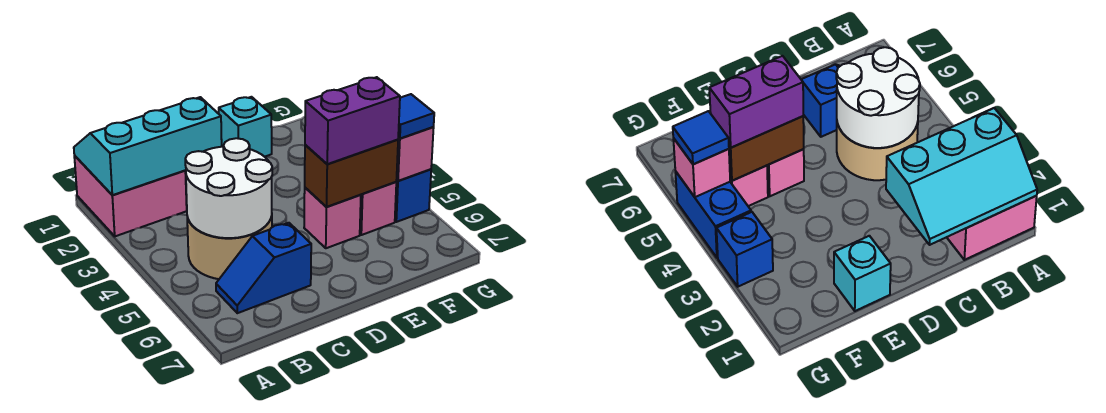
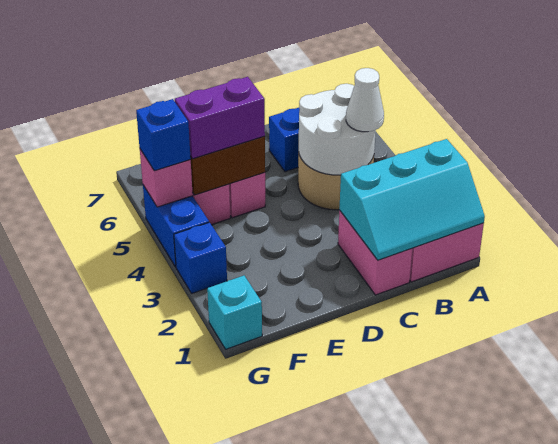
none -> white 1x1 cone [346,68,384,132]
none -> pink 1x2 brick [338,210,412,295]
cyan 1x1 brick [219,97,272,157] -> cyan 1x1 brick moved to [207,276,262,349]
blue 1x1 tile [398,94,434,138] -> blue 1x1 brick [136,99,191,171]

